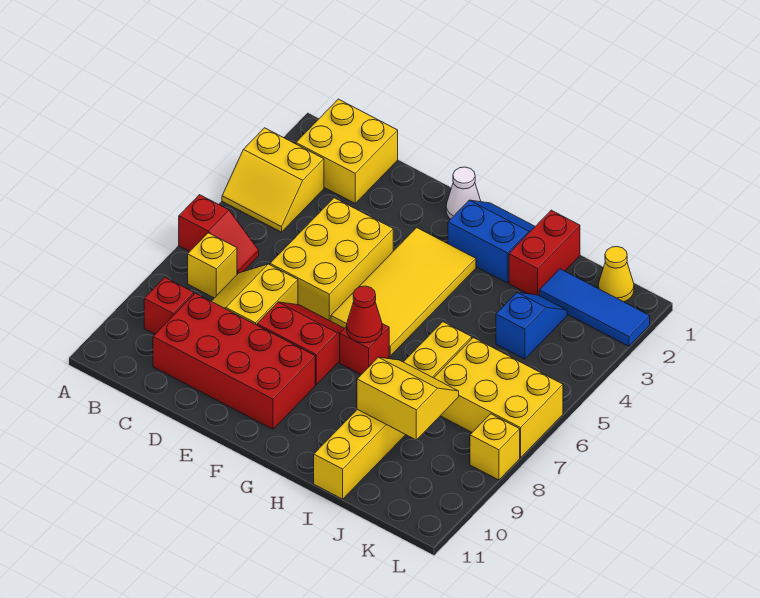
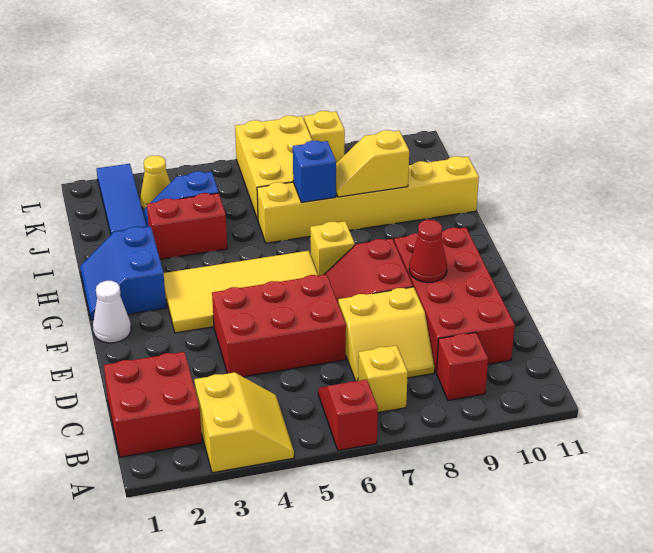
yellow 2x2 brick [296,99,398,203] -> red 2x2 brick [104,352,202,457]
yellow 2x3 brick [270,198,393,321] -> red 2x3 brick [212,274,346,377]
red 1x1 brick [340,324,389,374] -> yellow 1x1 brick [310,221,355,276]
red 1x1 cone [347,286,382,343] -> red 1x1 cone moved to [409,220,447,282]
red 1x2 brick [509,210,580,295] -> red 1x2 brick moved to [147,193,227,259]
none -> blue 1x1 brick [293,141,336,202]
yellow 2x2 slope [357,357,459,440] -> yellow 1x2 slope [336,130,409,197]
yellow 1x1 cone [598,247,634,302] -> yellow 1x1 cone moved to [140,156,170,209]

